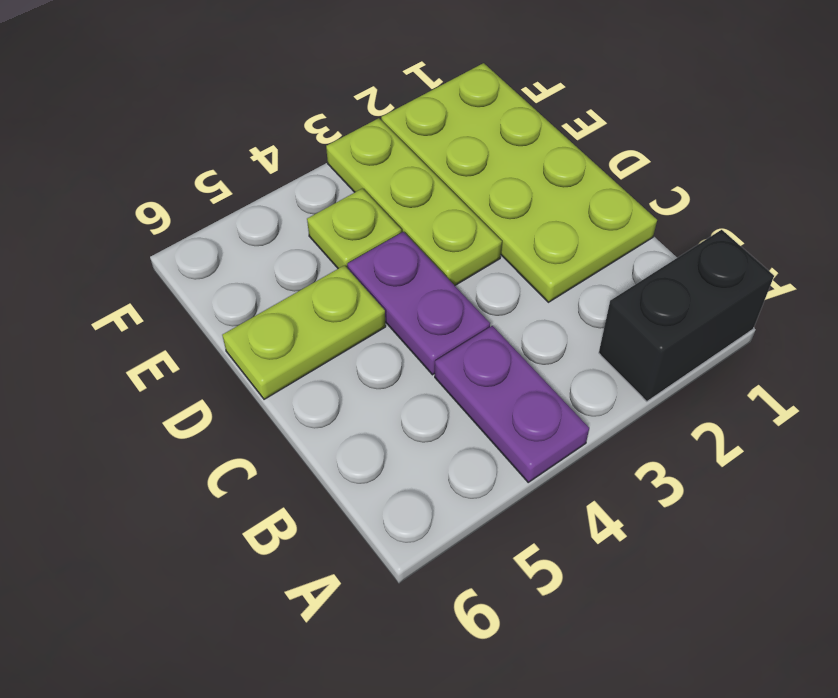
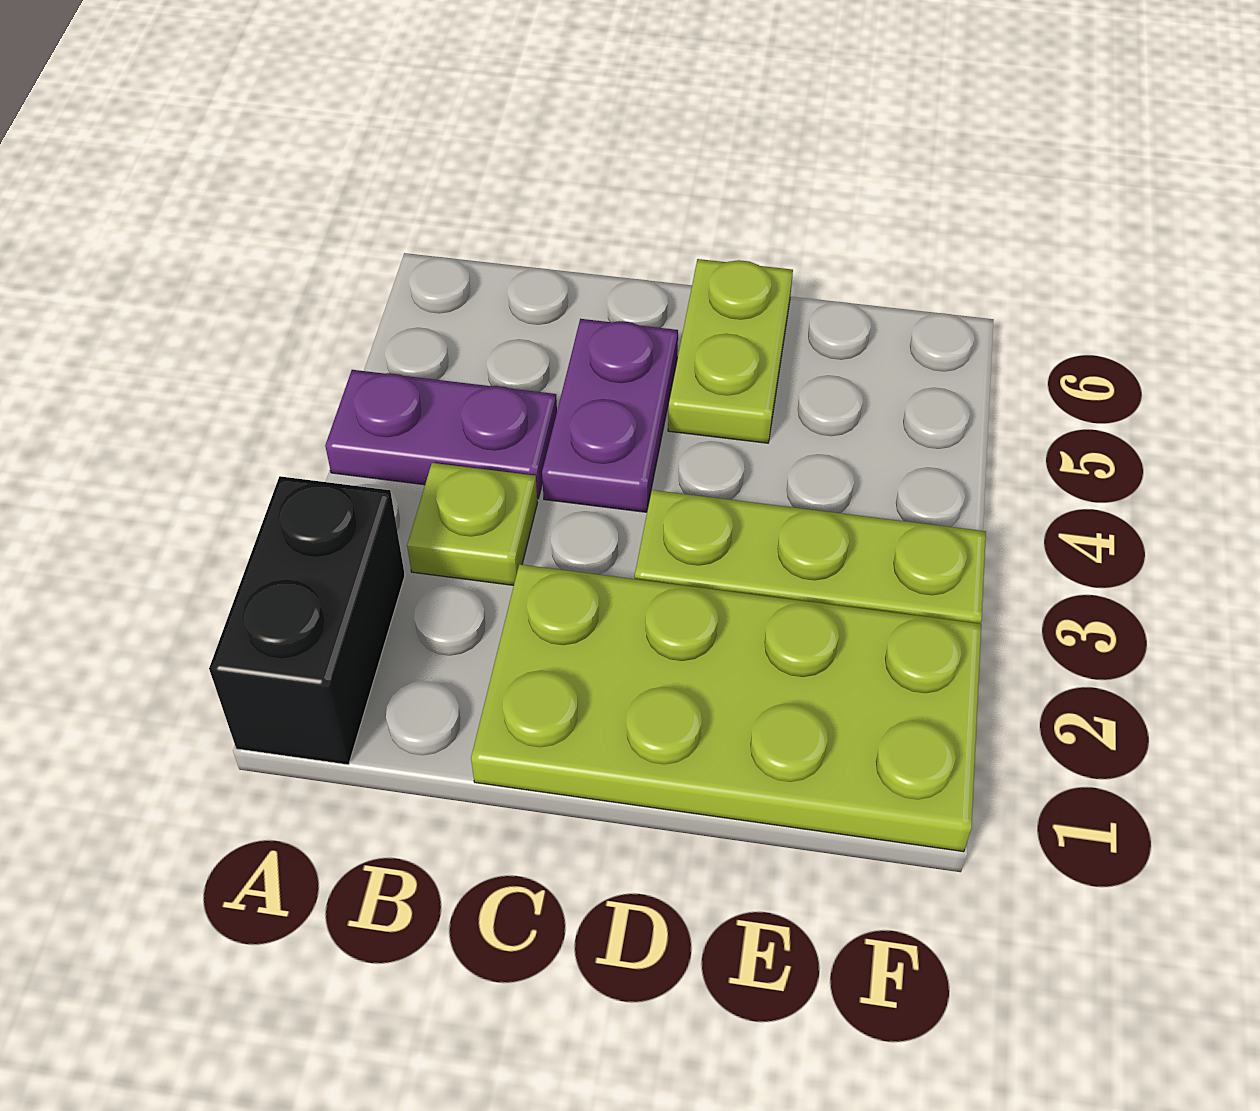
purple 1x2 plate [347,232,490,375] -> purple 1x2 plate turned to [542,319,678,512]
lime 1x1 plate [307,188,401,269] -> lime 1x1 plate moved to [407,463,537,585]

